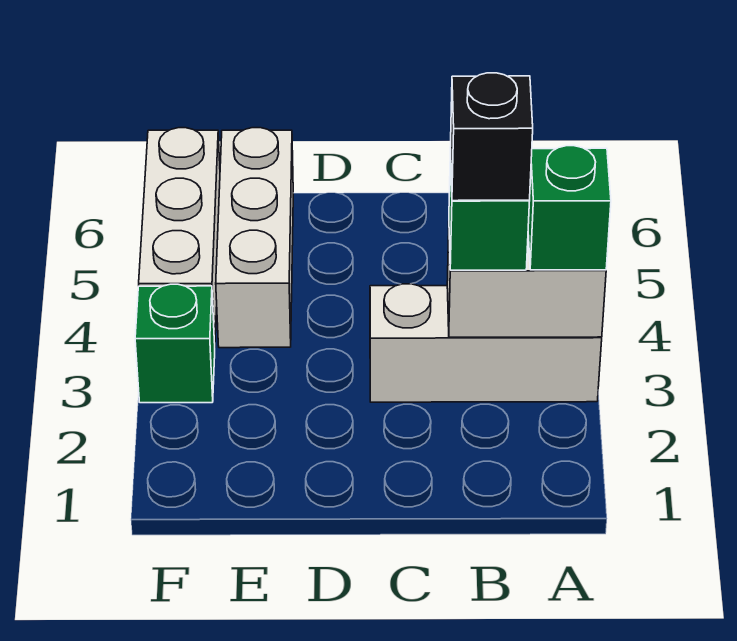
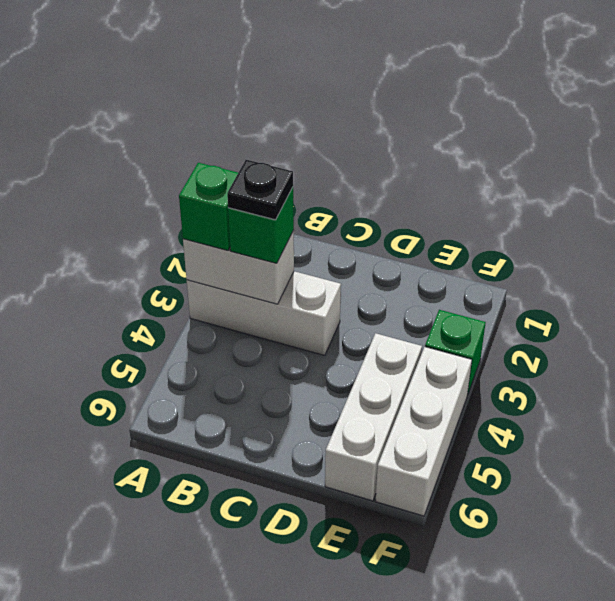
black 1x1 brick [450,73,533,201] -> black 1x1 plate [227,160,293,220]

